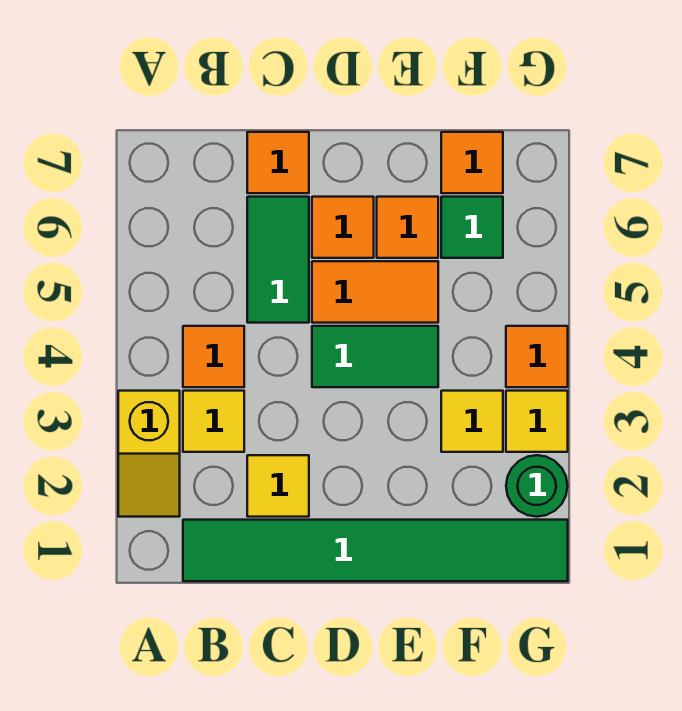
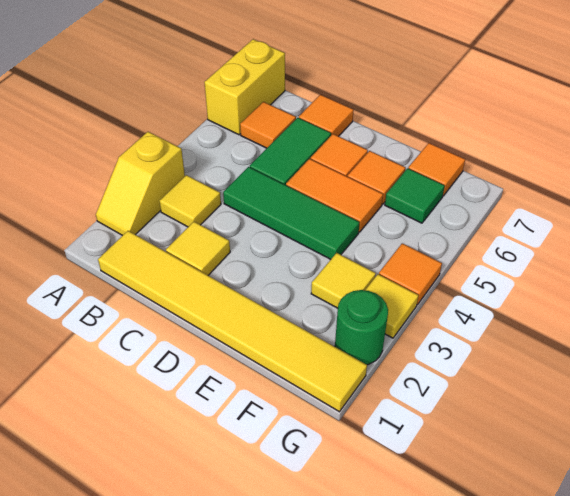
none -> yellow 1x2 brick [204,39,285,135]
green 1x6 tile [183,520,568,581] -> yellow 1x6 tile [98,231,367,412]
orange 1x1 tile [183,326,244,387] -> orange 1x1 tile moved to [240,102,296,148]
green 1x2 tile [312,326,438,387] -> green 1x3 tile [223,167,360,259]

